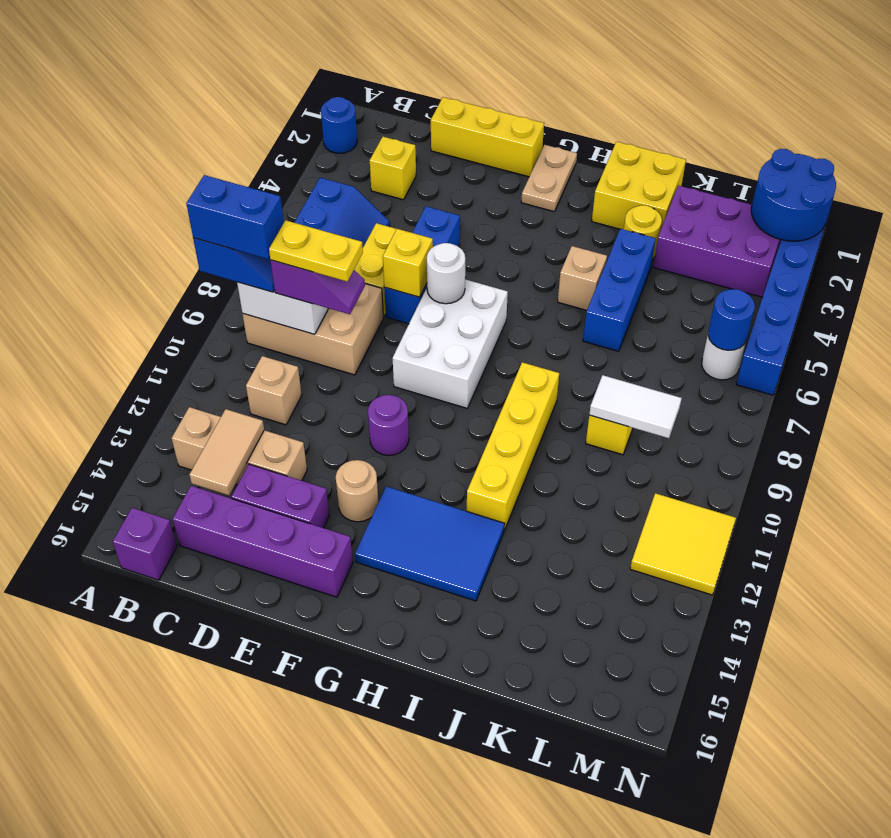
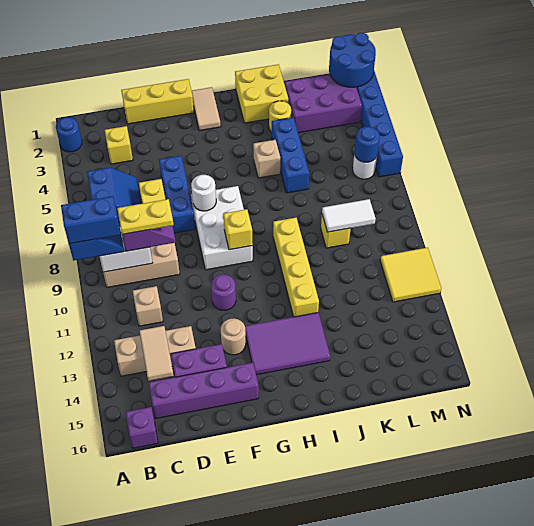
yellow 1x1 brick [383,229,433,297] -> yellow 1x1 brick moved to [224,209,253,250]
tan 1x2 plate [521,145,577,212] -> tan 1x2 tile [192,87,221,131]
blue 2x3 tile [355,486,505,601] -> purple 2x3 tile [245,312,330,375]

